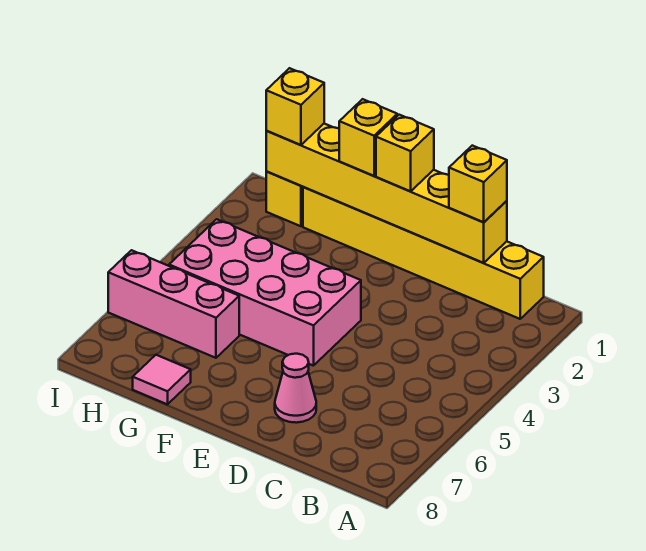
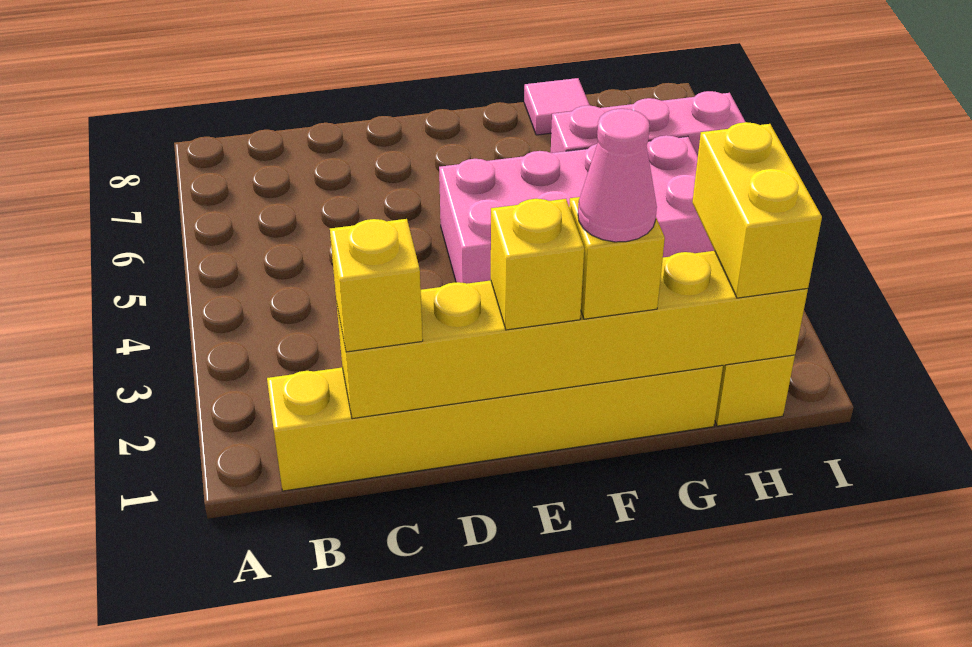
pink 1x1 cone [275,354,316,423] -> pink 1x1 cone moved to [578,109,657,242]
yellow 1x1 brick [266,68,324,145] -> yellow 1x2 brick [692,122,822,298]

